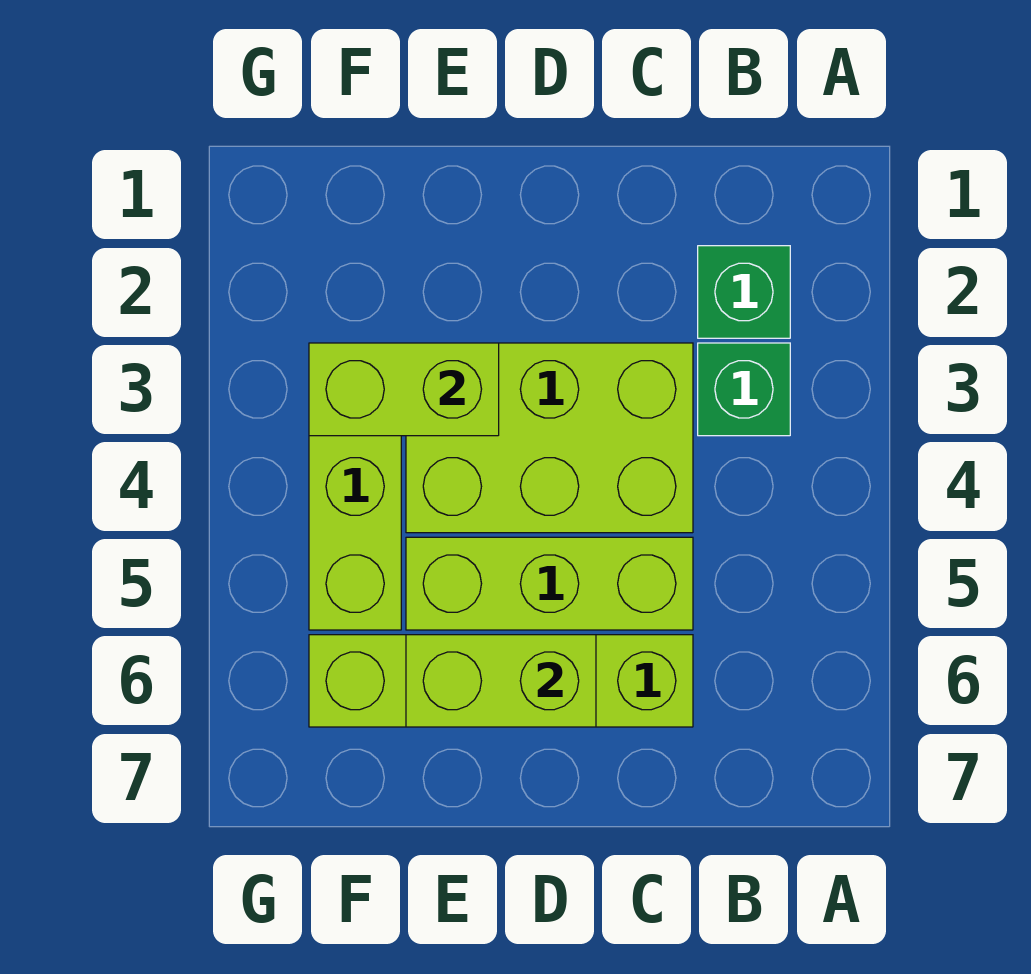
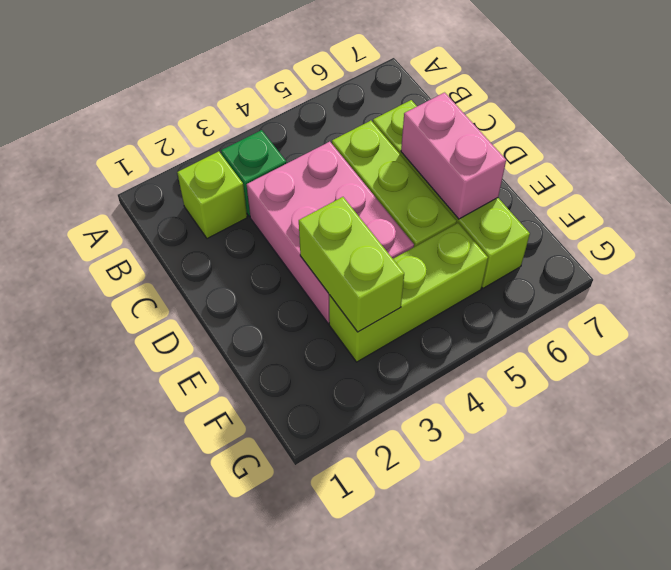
green 1x1 brick [698,246,790,338] -> lime 1x1 brick [177,151,247,239]
lime 2x3 brick [406,343,693,533] -> pink 2x3 brick [247,142,414,324]
lime 1x2 brick [406,635,596,727] -> pink 1x2 brick [401,93,506,219]

